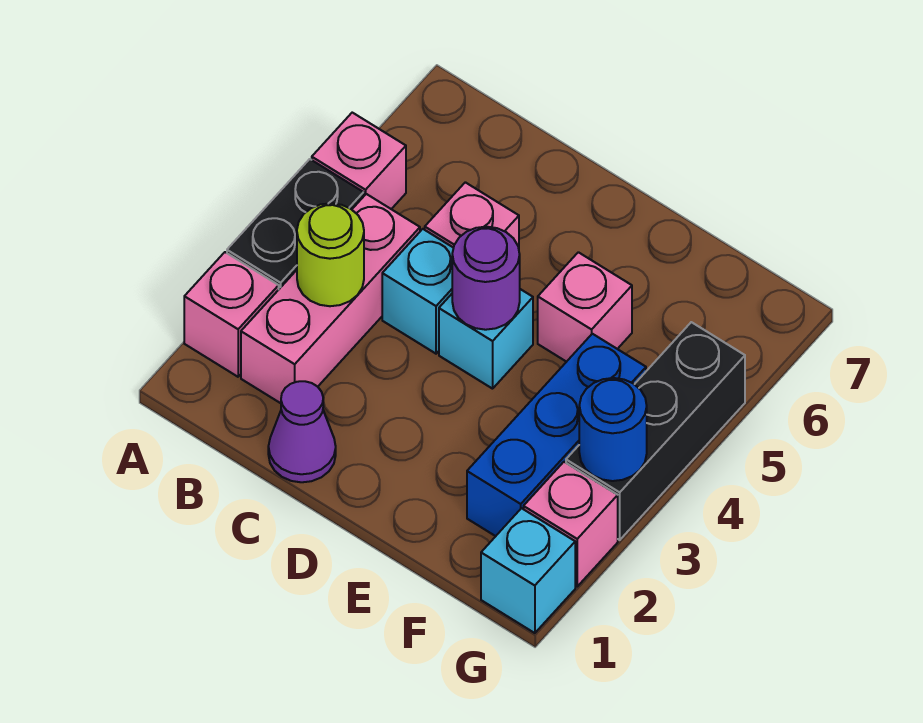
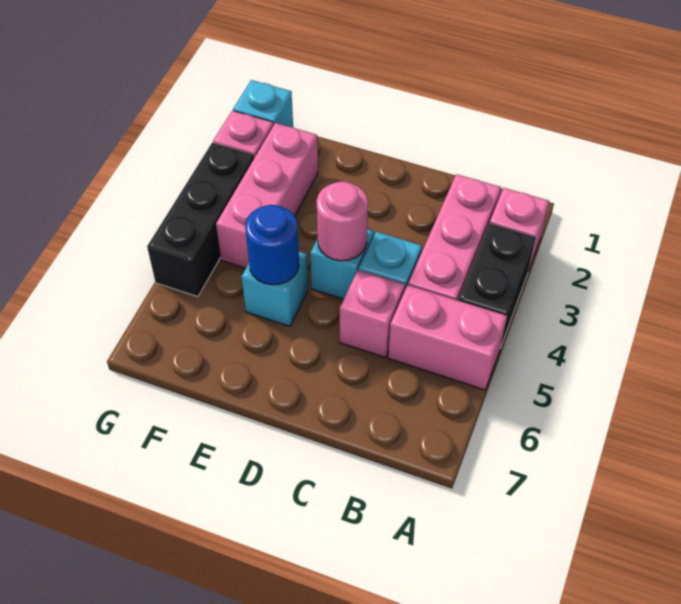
pink 1x1 brick [312,113,406,209] -> pink 1x2 brick [388,285,507,390]
lime 1x1 round brick [297,203,364,306] -> none
purple 1x1 cone [268,381,336,482] -> none
purple 1x1 round brick [452,227,520,330] -> pink 1x1 round brick [317,182,368,261]
pink 1x1 brick [538,252,632,362] -> cyan 1x1 brick [242,252,308,326]
blue 1x3 brick [467,334,646,536] -> pink 1x3 brick [216,123,318,268]
blue 1x1 round brick [579,378,647,481] -> blue 1x1 round brick moved to [245,205,299,285]

